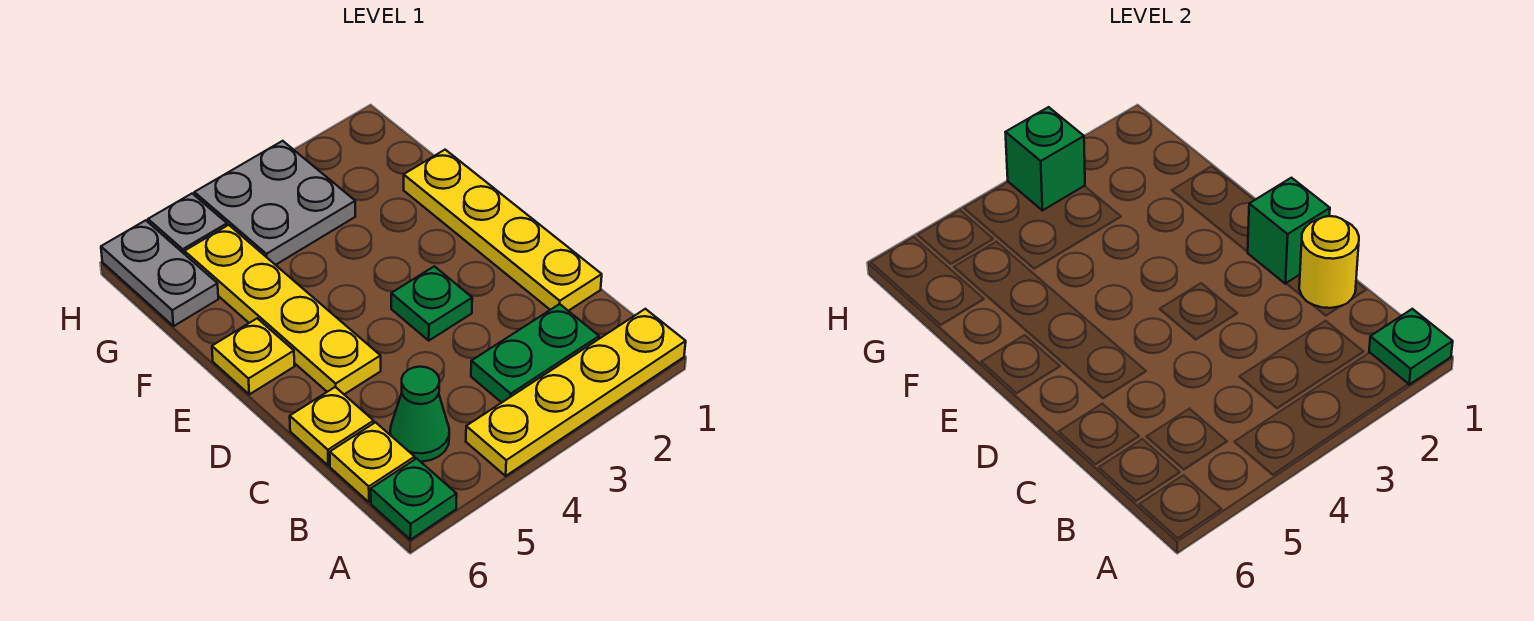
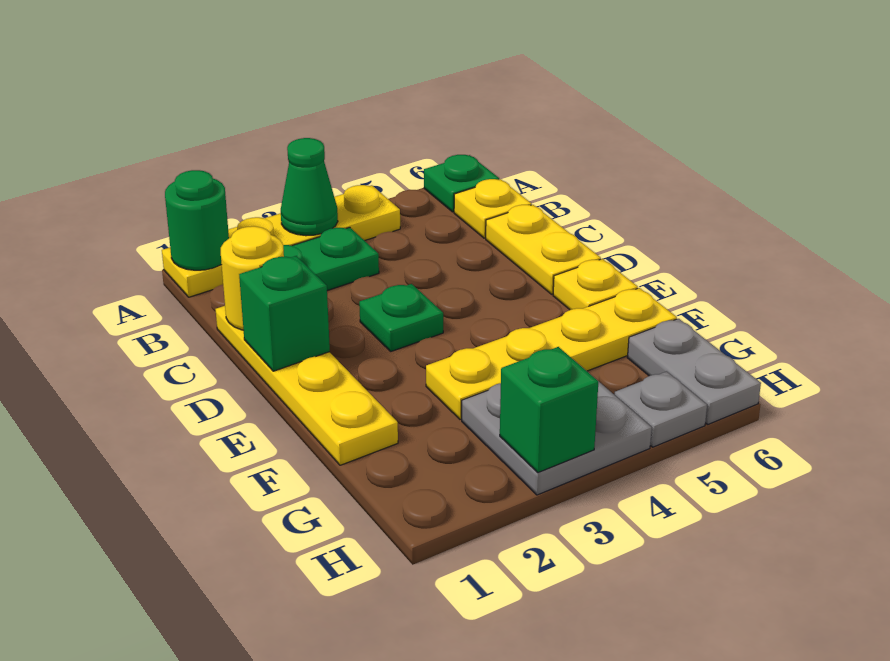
green 1x1 plate [1369,309,1453,385] -> green 1x1 round brick [165,170,229,270]
green 1x1 cone [390,367,449,462] -> green 1x1 cone moved to [281,138,338,236]
yellow 1x1 plate [290,387,374,465] -> yellow 1x2 plate [486,205,601,294]
yellow 1x4 plate [185,225,381,394] -> yellow 1x4 plate turned to [426,288,677,419]

